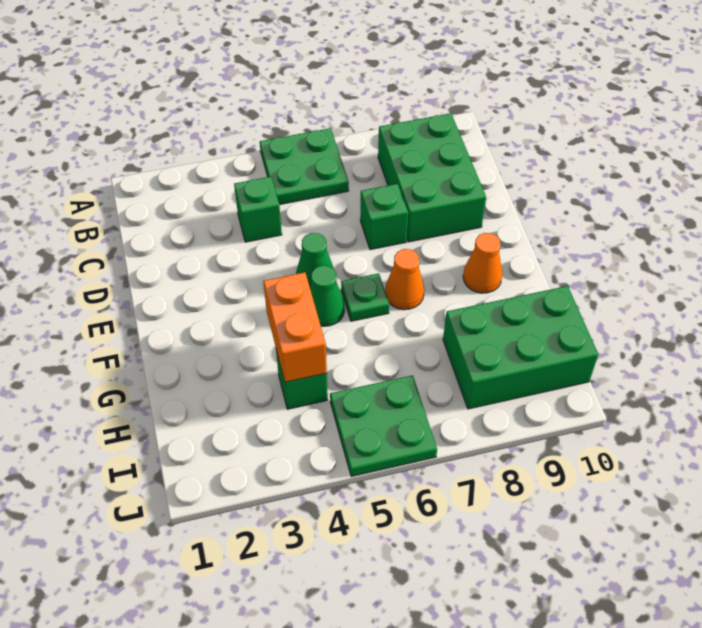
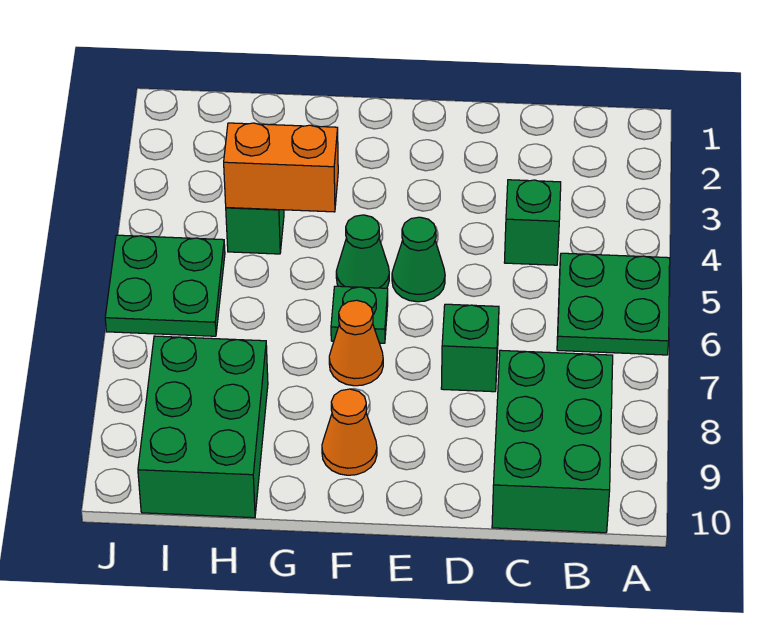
green 2x3 brick [378,113,486,242] -> green 2x3 brick turned to [492,350,613,533]

